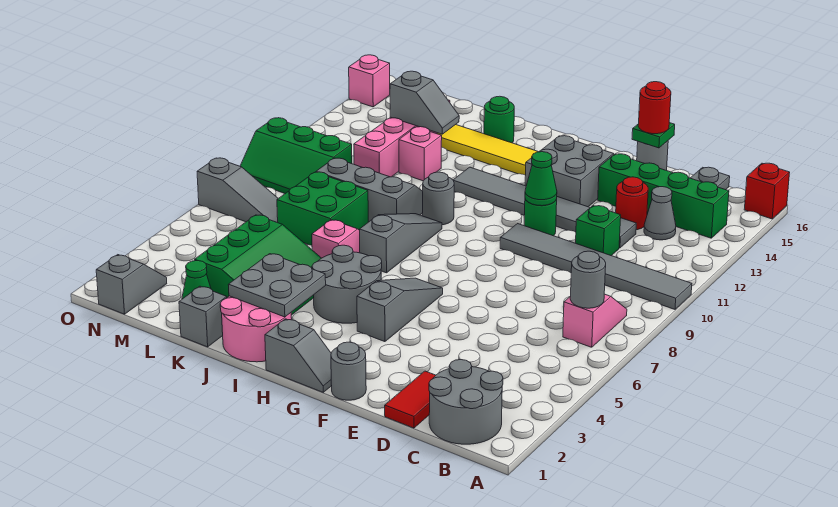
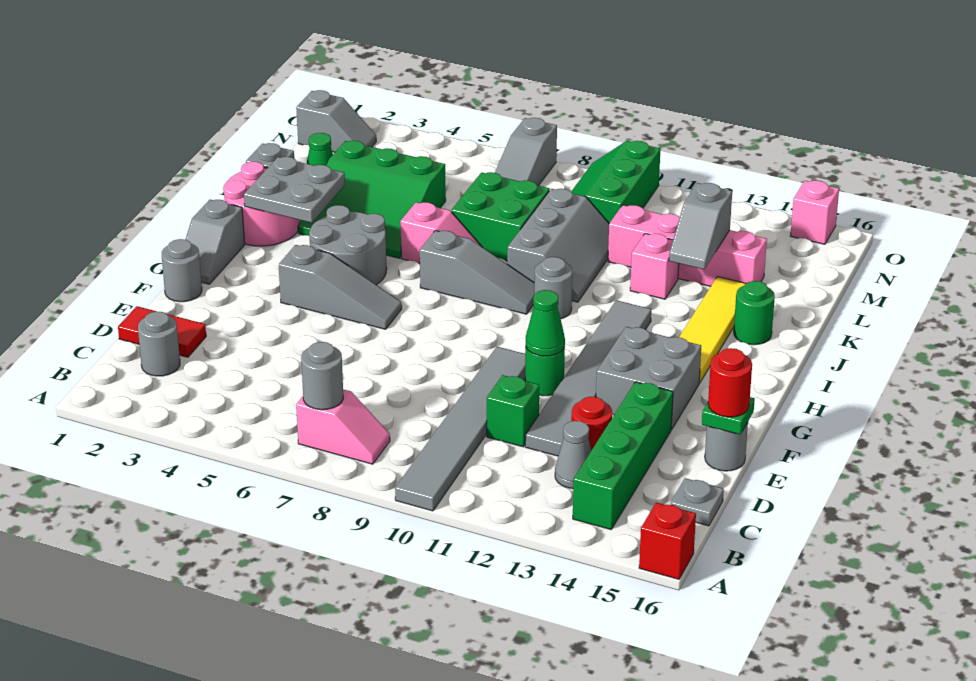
grey 2x2 round brick [429,360,503,444] -> grey 1x1 round brick [138,311,180,376]

